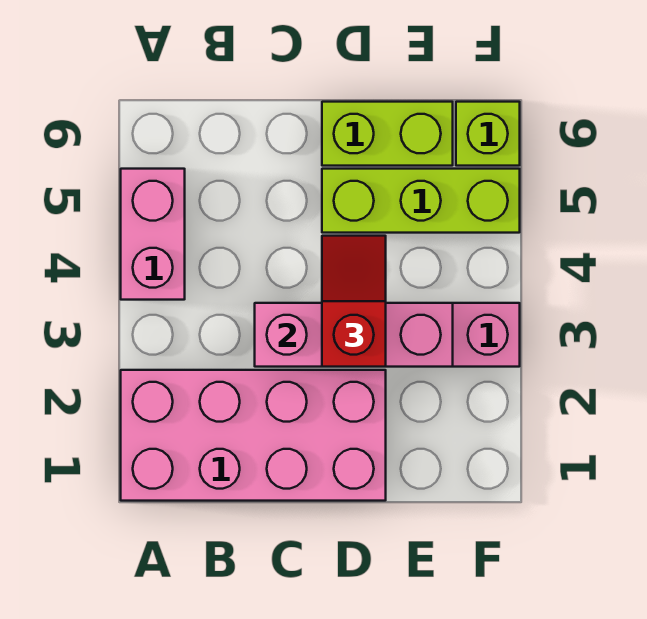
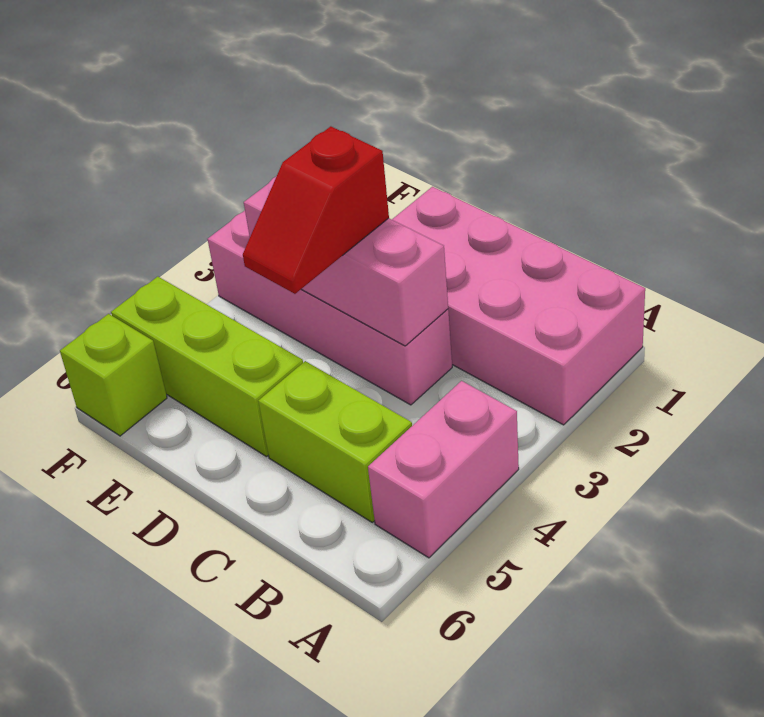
lime 1x2 brick [322,102,453,166] -> lime 1x2 brick moved to [258,361,412,522]

